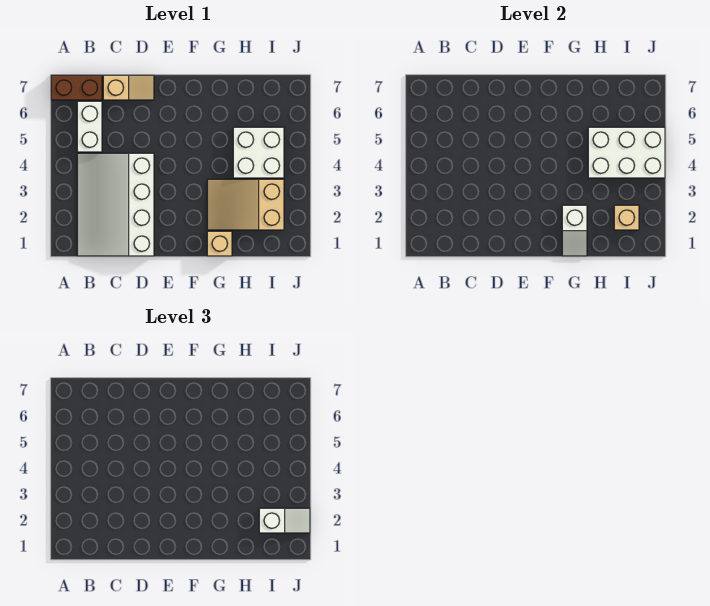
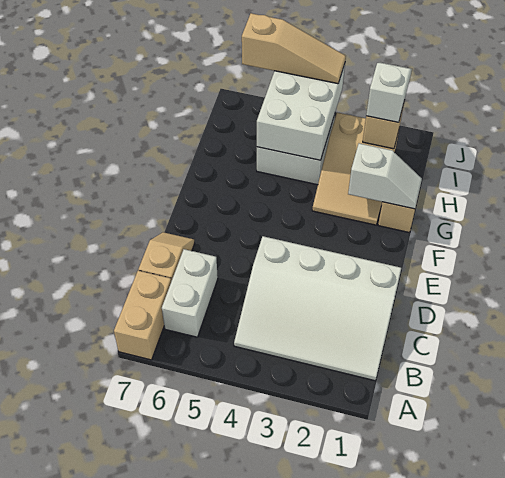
brown 1x2 brick [51,75,102,100] -> tan 1x2 brick [114,270,171,360]
white 1x2 brick [77,101,102,152] -> white 1x2 brick turned to [162,249,218,337]
none -> tan 1x3 slope [242,13,346,84]

